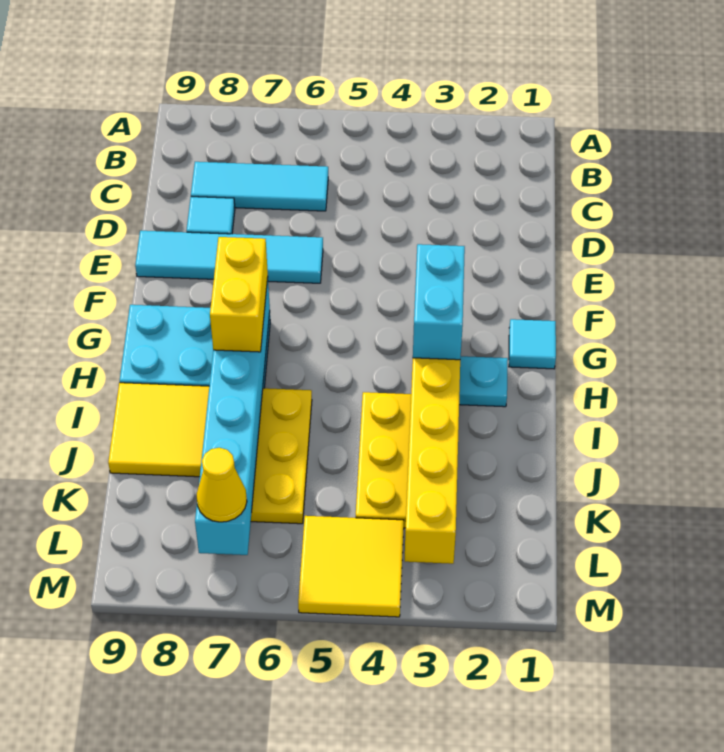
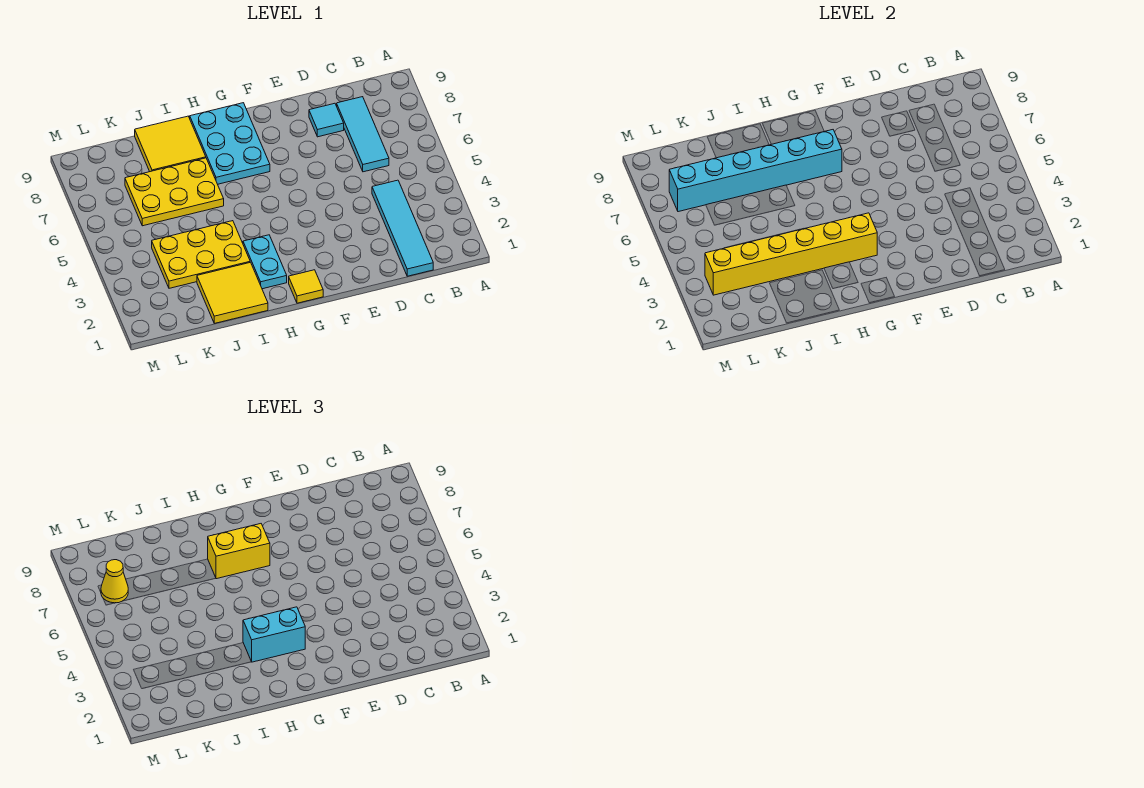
cyan 1x4 tile [135,231,323,283] -> cyan 1x4 tile moved to [372,180,433,276]
cyan 1x1 tile [509,319,556,369] -> yellow 1x1 tile [289,270,323,303]
yellow 2x2 tile [298,516,404,617] -> yellow 2x2 tile moved to [197,262,268,323]

